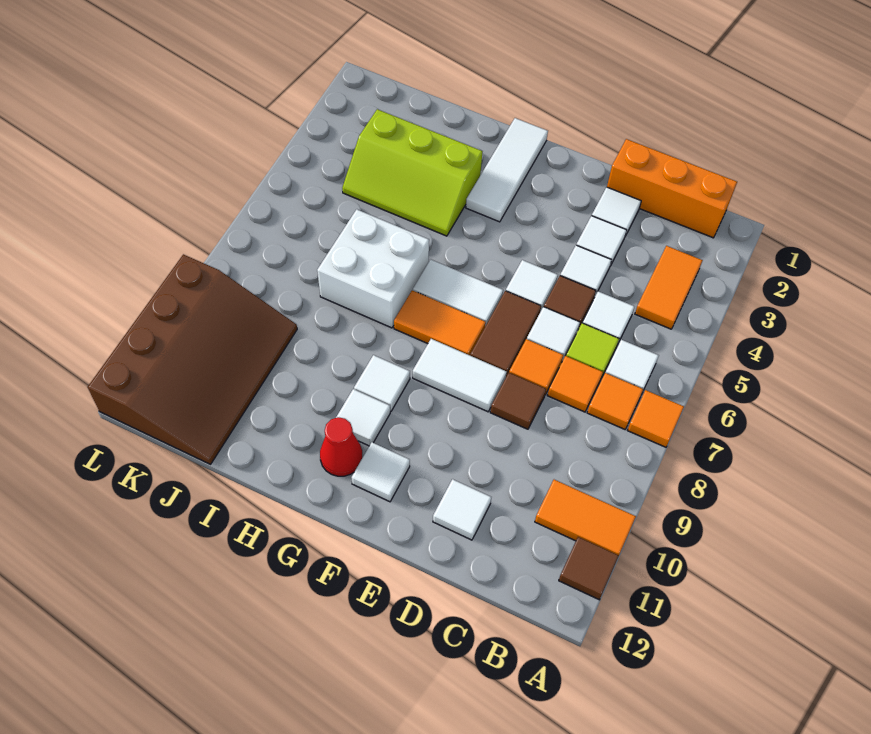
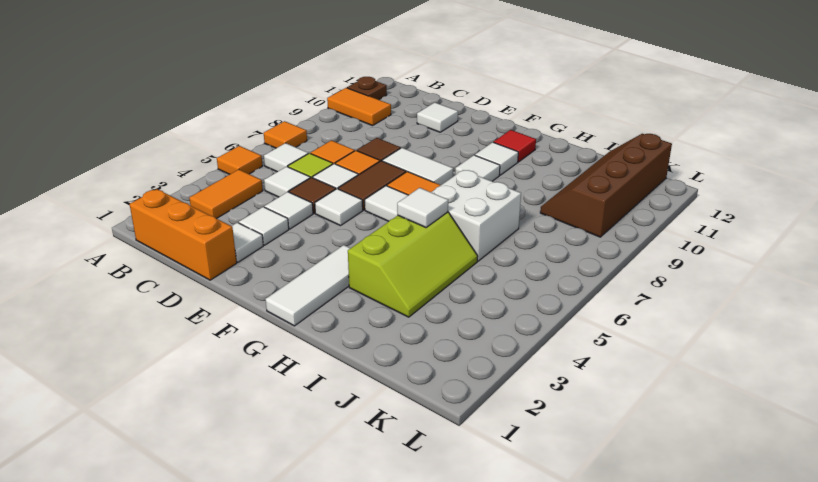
brown 1x1 tile [559,537,619,600] -> brown 1x1 plate [347,77,387,100]
orange 1x1 tile [587,373,643,429] -> orange 1x1 tile moved to [217,146,262,174]
white 1x1 tile [352,442,410,502] -> white 1x1 tile moved to [397,188,448,228]
red 1x1 cone [320,417,362,476] -> red 1x1 tile [494,130,536,162]
lime 2x3 slope [342,109,482,236] -> lime 2x3 slope turned to [348,212,478,317]
brown 3x4 slope [88,254,297,464] -> brown 2x4 slope [540,134,672,237]

